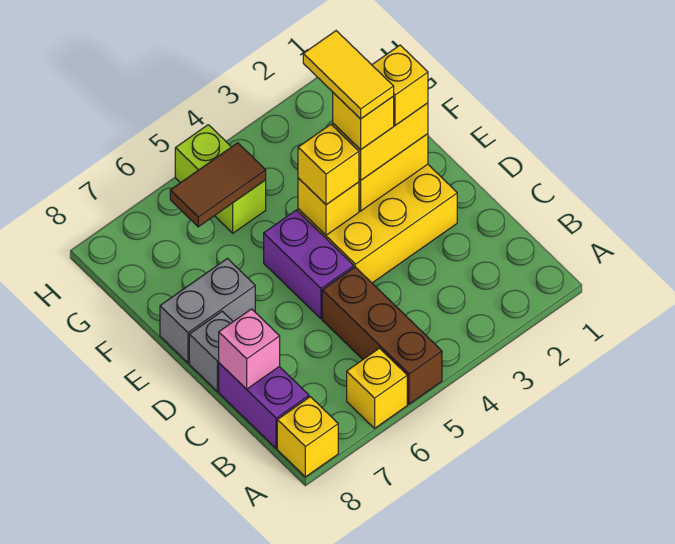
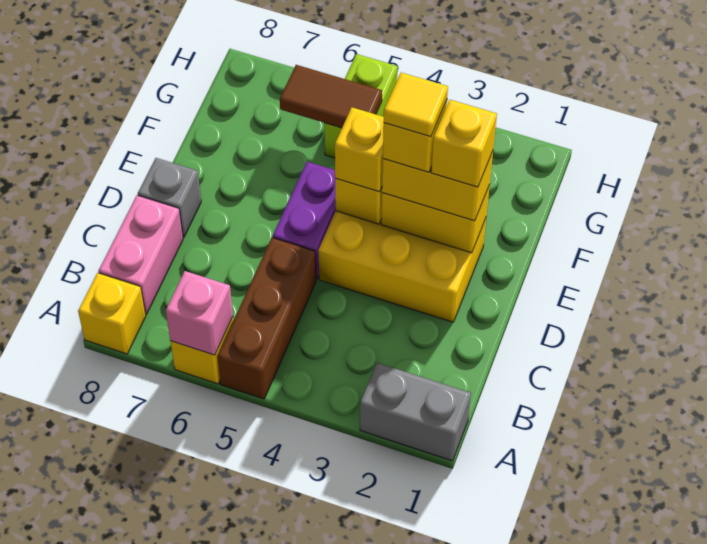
purple 1x2 brick [219,363,309,448] -> pink 1x2 brick [98,195,183,314]
pink 1x1 brick [219,309,280,389] -> pink 1x1 brick moved to [166,271,233,355]
yellow 1x2 tile [303,31,394,119] -> yellow 1x1 tile [384,73,448,137]
grey 1x2 brick [160,258,255,363] -> grey 1x2 brick moved to [360,363,471,461]

